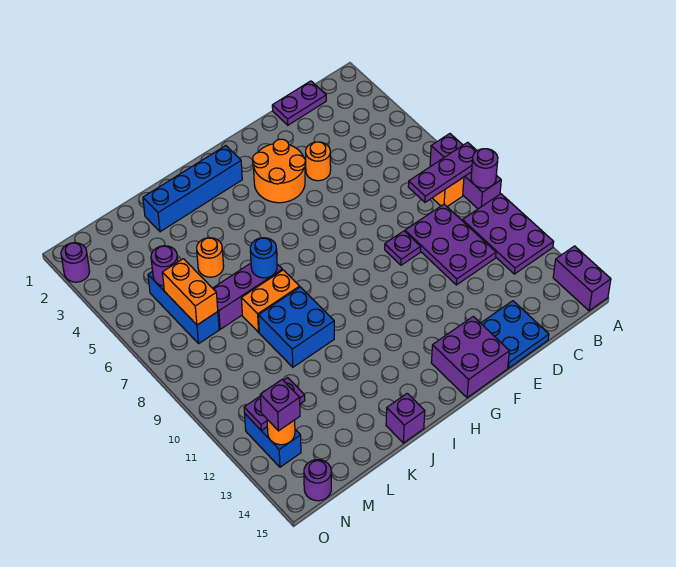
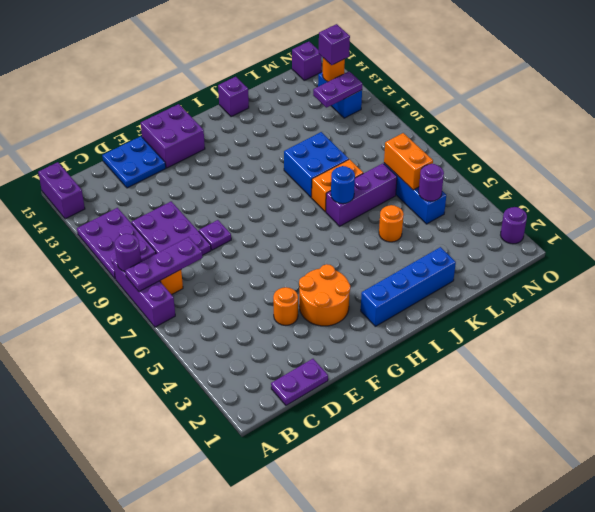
purple 1x1 round brick [304,460,331,501] -> purple 1x1 brick [292,42,322,80]

